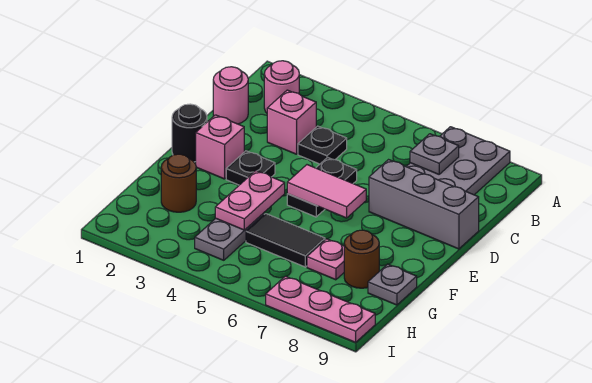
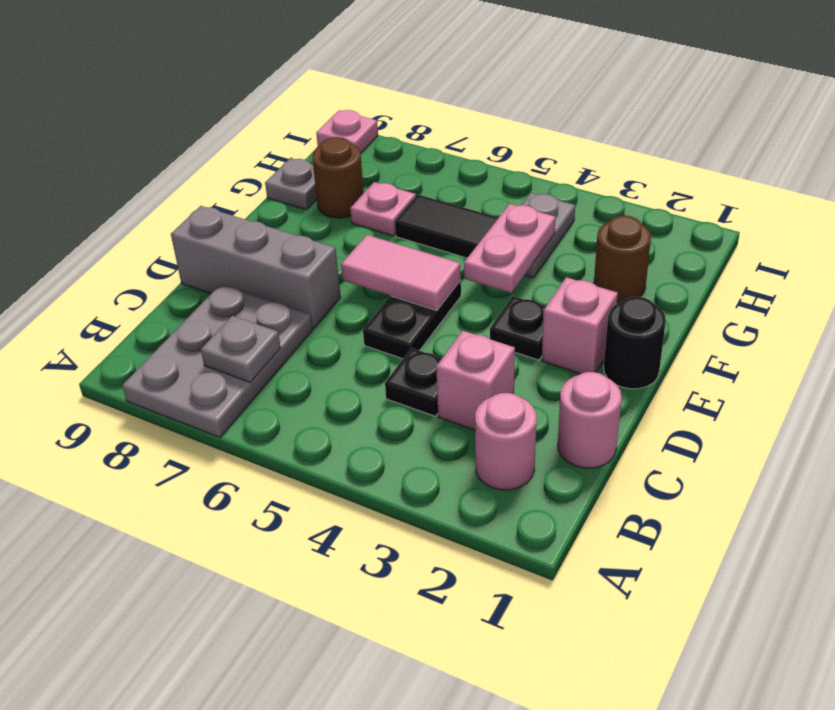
pink 1x3 plate [266,276,375,342] -> pink 1x1 plate [316,110,378,153]

